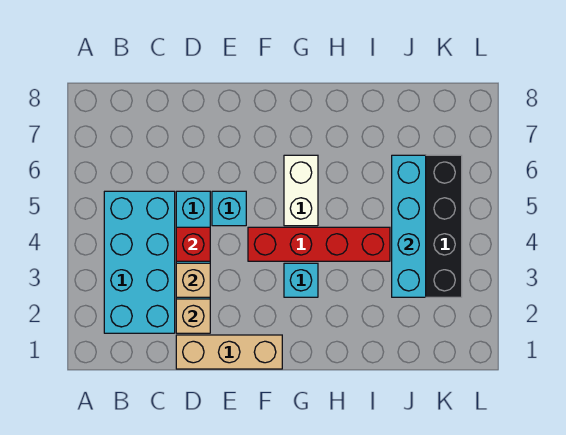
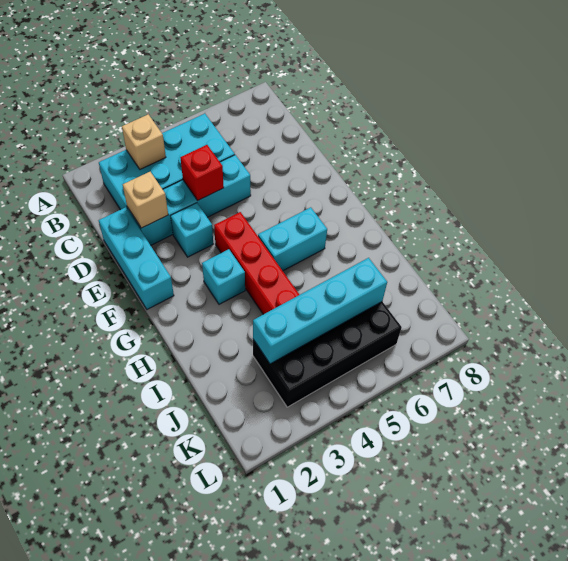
tan 1x3 brick [176,335,282,369] -> cyan 1x3 brick [99,207,174,309]
tan 1x1 brick [176,263,210,297] -> tan 1x1 brick moved to [122,114,166,169]
cyan 1x1 brick [212,191,246,226] -> cyan 1x1 brick moved to [171,203,213,257]
white 1x2 brick [284,155,318,226] -> cyan 1x2 brick [258,207,327,271]

